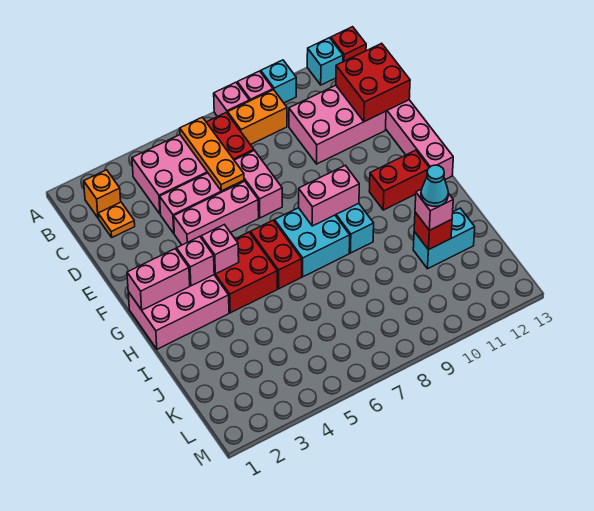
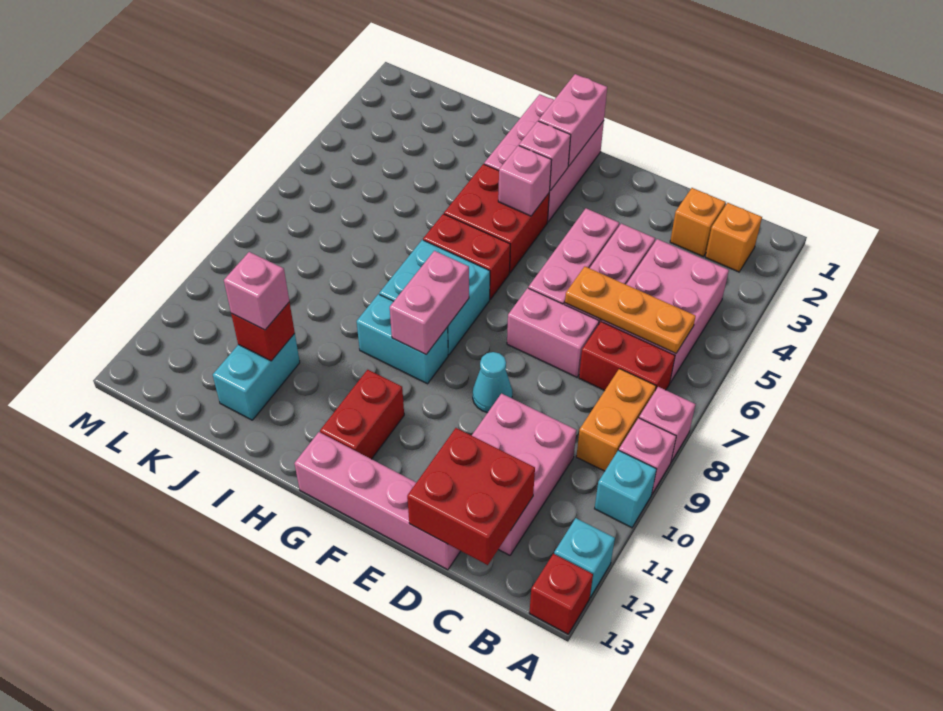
orange 1x1 plate [98,202,135,237] -> orange 1x1 brick [670,188,726,257]
cyan 1x1 cone [421,165,448,206] -> cyan 1x1 cone moved to [473,352,512,413]

